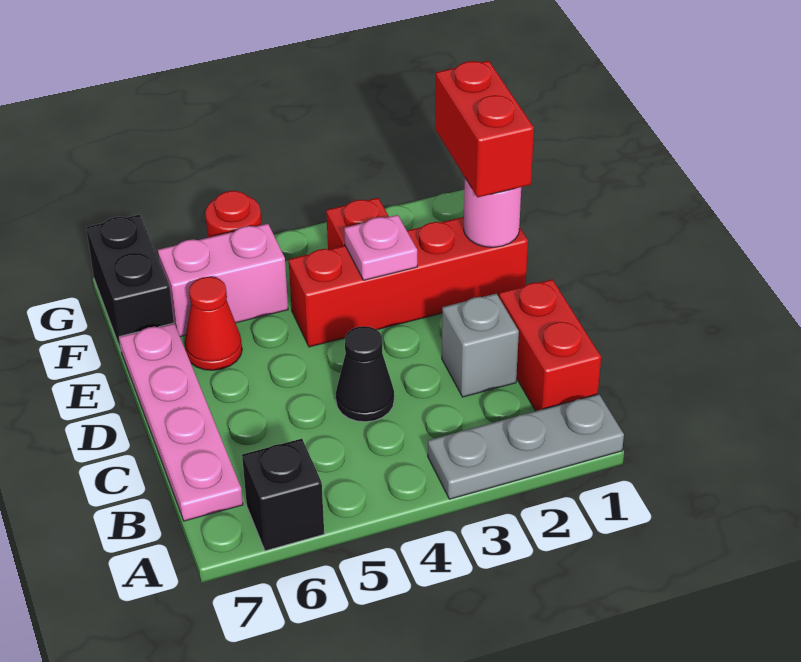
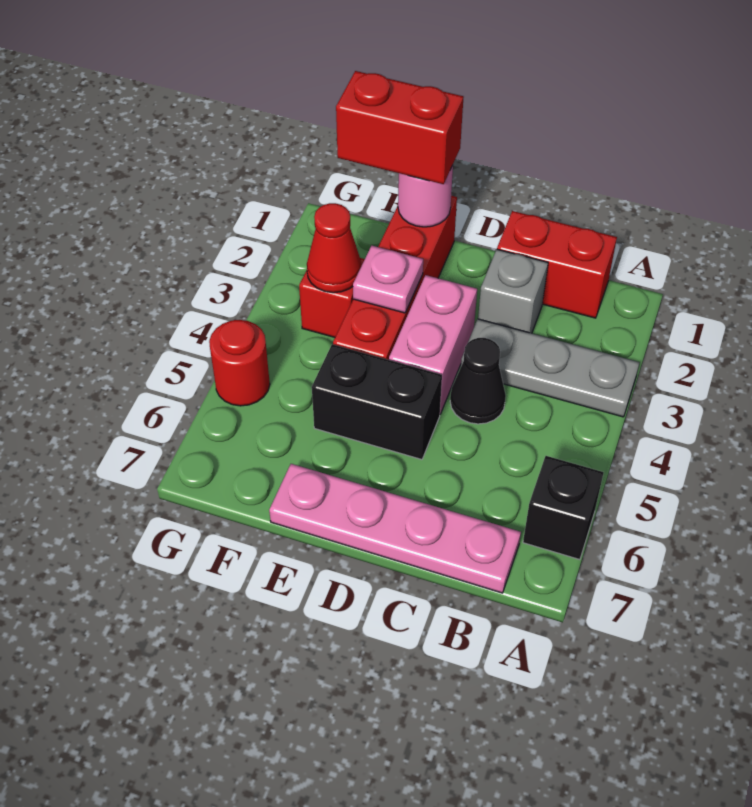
grey 1x3 plate [428,394,624,499] -> grey 1x3 plate turned to [461,319,640,417]
red 1x1 cone [185,277,242,370] -> red 1x1 cone moved to [307,203,361,293]
pink 1x2 brick [158,224,288,337] -> pink 1x2 brick moved to [389,275,477,414]
black 1x2 brick [86,215,174,350] -> black 1x2 brick moved to [312,344,442,460]

